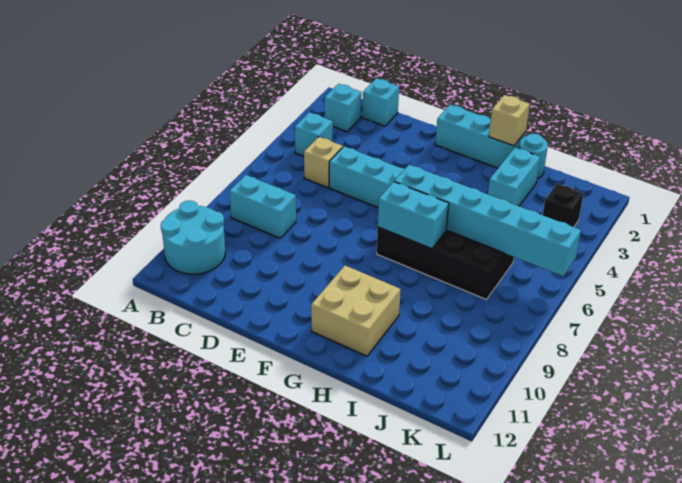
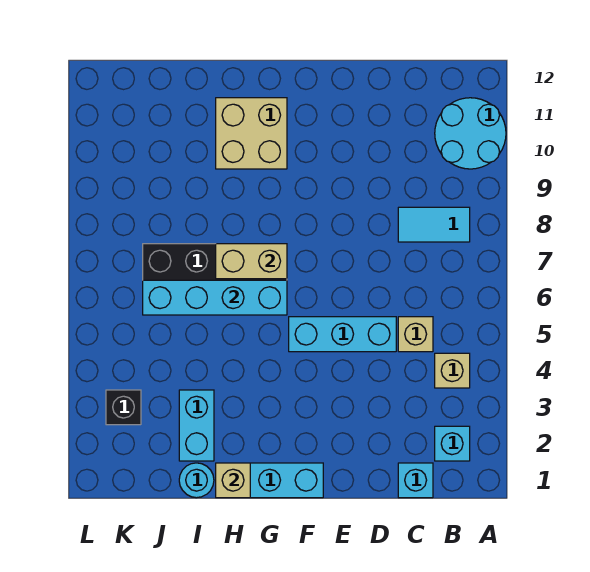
cyan 1x1 brick [295,112,333,156] -> tan 1x1 brick [435,353,470,388]
cyan 1x2 brick [230,175,296,238] -> cyan 1x2 tile [398,207,470,242]
cyan 1x6 brick [394,165,581,276] -> cyan 1x4 brick [143,280,287,315]
cyan 1x2 brick [378,182,449,249] -> tan 1x2 brick [216,244,287,279]

